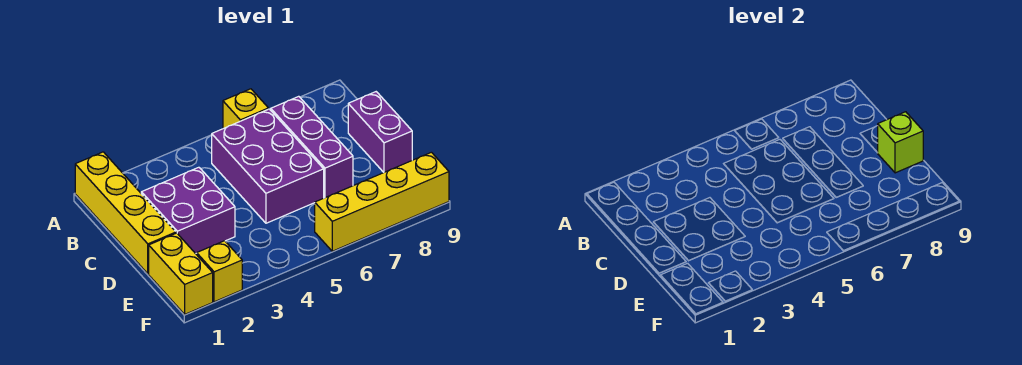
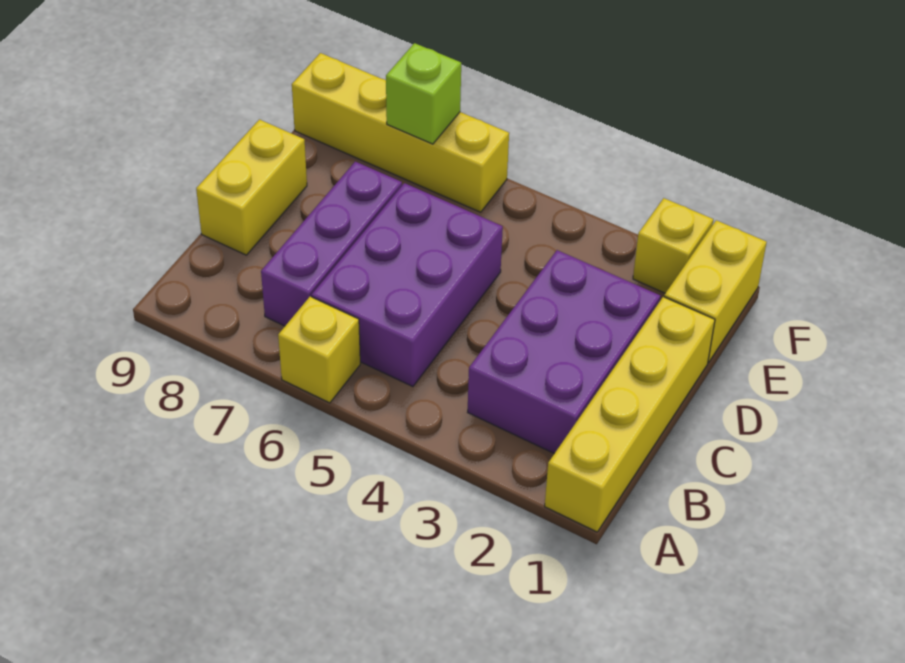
purple 2x2 brick [141,167,235,254] -> purple 2x3 brick [468,250,660,454]
purple 1x2 brick [348,92,412,172] -> yellow 1x2 brick [196,119,307,255]
lime 1x1 brick [878,112,923,173] -> lime 1x1 brick moved to [386,43,461,144]

